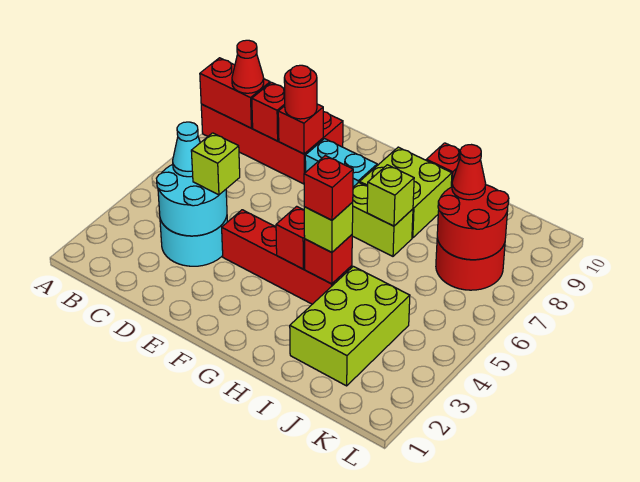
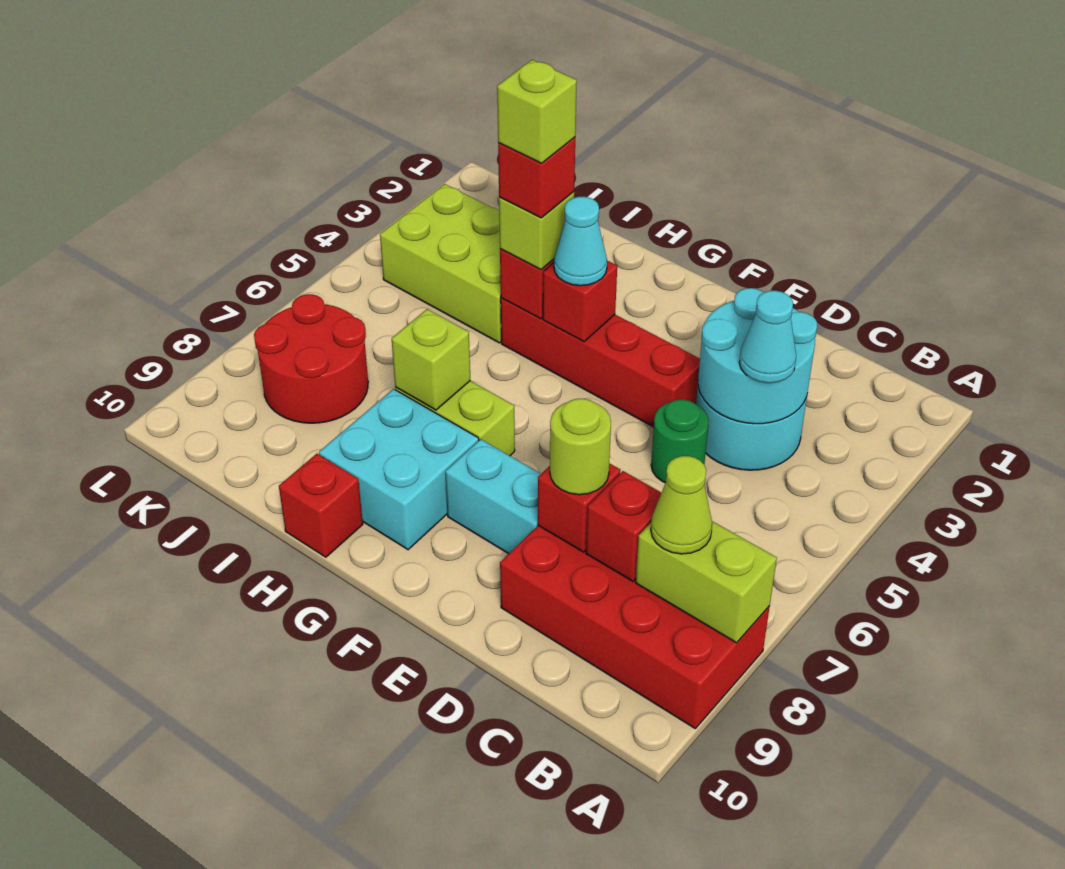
red 1x2 brick [200,58,270,128] -> lime 1x2 brick [636,521,777,643]
red 1x1 cone [232,40,264,93] -> lime 1x1 cone [651,456,712,554]
lime 1x1 brick [191,133,240,195] -> lime 1x1 brick moved to [497,60,577,163]
none -> green 1x1 round brick [651,399,709,483]
red 1x1 round brick [284,65,317,119] -> lime 1x1 round brick [550,399,611,495]
none -> cyan 1x1 cone [554,197,607,286]
lime 2x2 brick [360,147,452,238] -> cyan 2x2 brick [319,389,479,550]
lime 2x3 brick [290,266,410,386] -> lime 2x3 brick turned to [380,184,501,343]
red 2x2 round brick [437,185,509,260] -> none
red 1x1 cone [452,145,486,200] -> none

